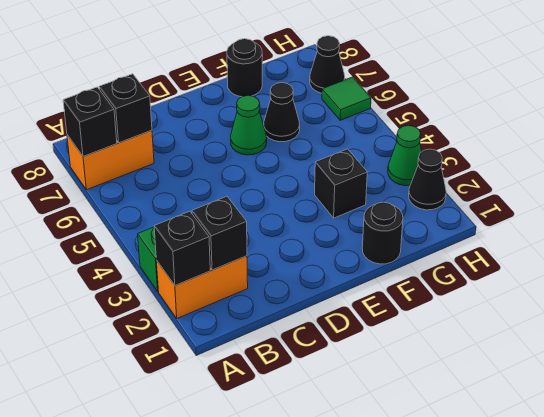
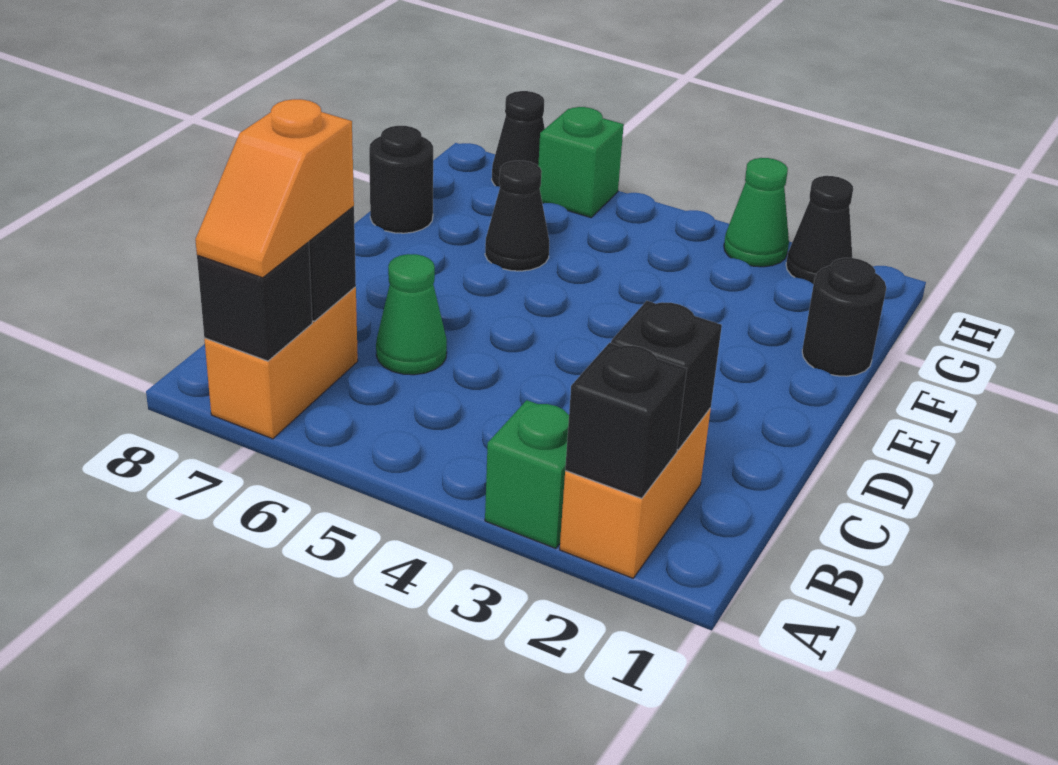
none -> orange 1x2 slope [195,99,354,278]
green 1x1 cone [231,95,267,155] -> green 1x1 cone moved to [376,254,447,375]
black 1x1 brick [315,149,367,218] -> none
green 1x1 tile [322,77,371,120] -> green 1x1 brick [538,107,624,218]

